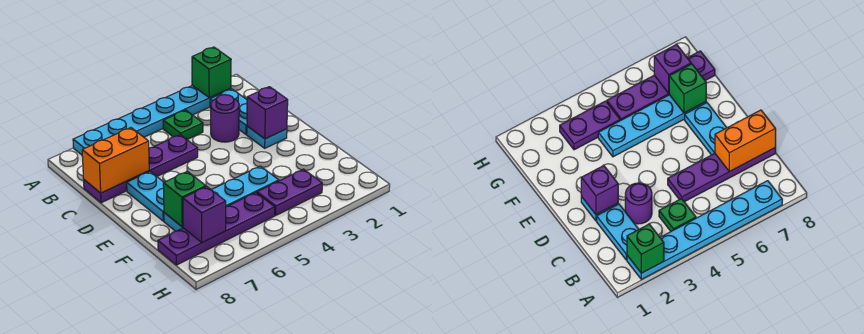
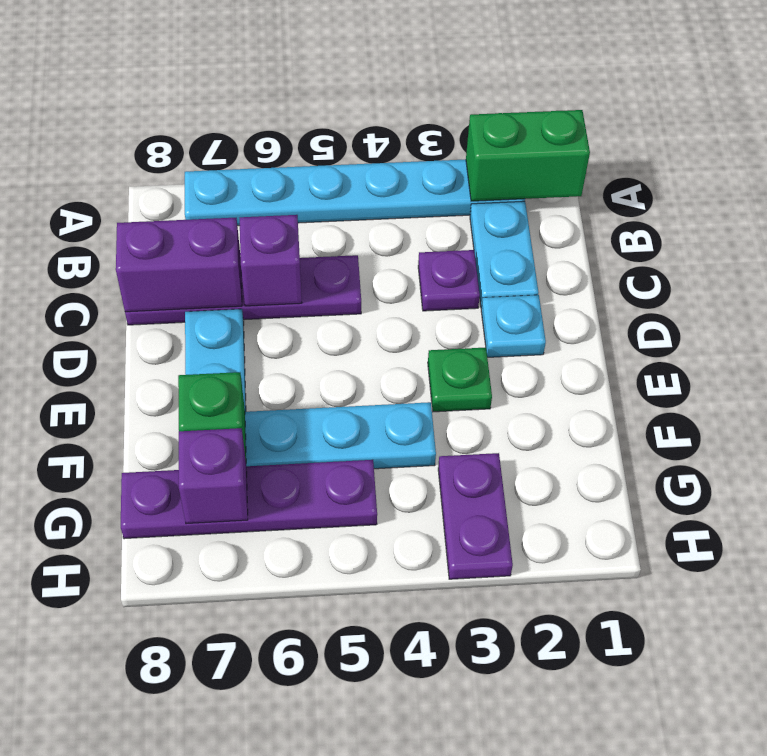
green 1x1 brick [192,47,231,98] -> green 1x2 brick [466,110,590,201]
green 1x1 plate [163,110,203,139] -> green 1x1 plate moved to [428,347,492,412]
purple 1x1 round brick [211,95,239,142] -> purple 1x1 plate [418,250,480,311]
orange 1x2 brick [82,128,149,193] -> purple 1x2 brick [116,218,242,312]
purple 1x1 brick [247,87,288,139] -> purple 1x1 brick moved to [240,215,302,306]
purple 1x2 plate [257,169,322,215] -> purple 1x2 plate turned to [438,453,513,579]

